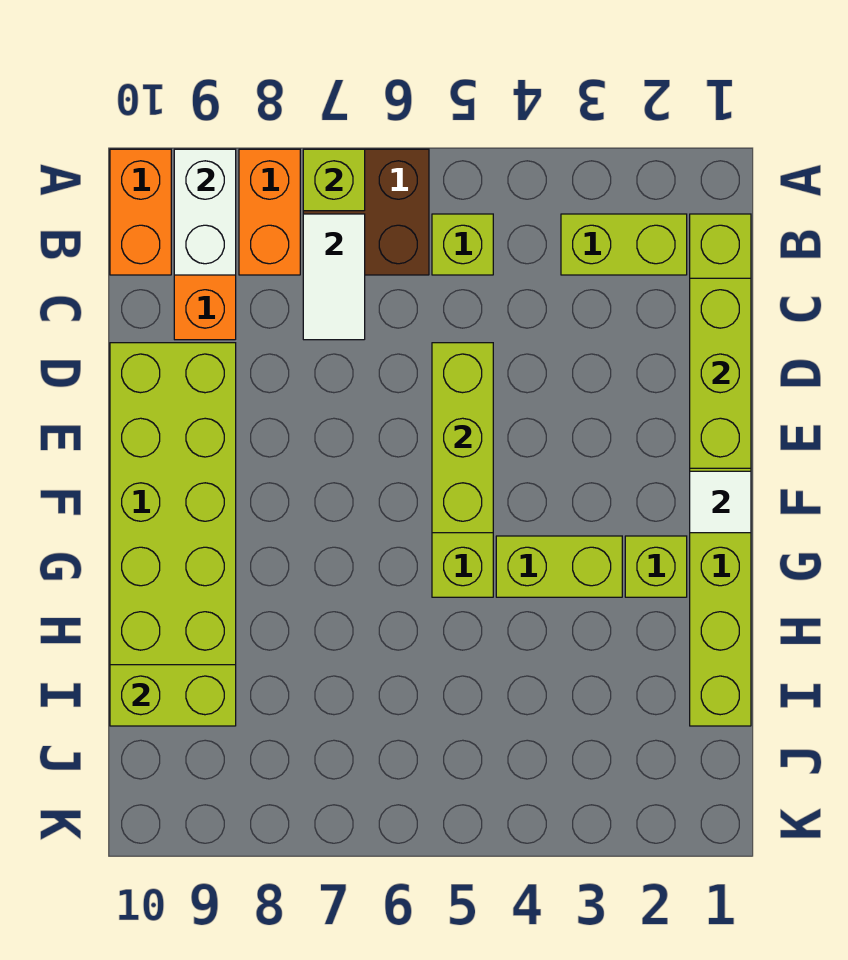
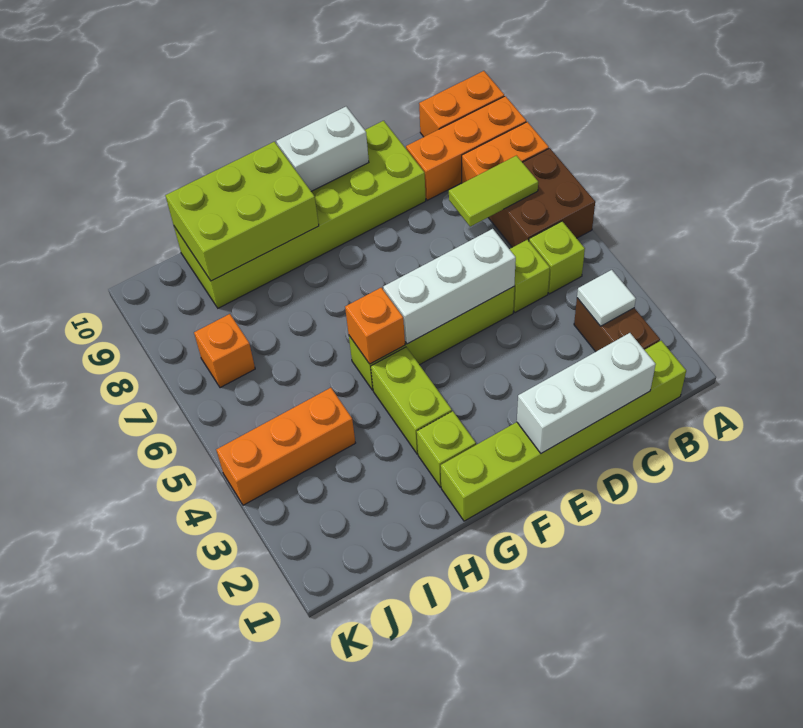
lime 1x1 brick [303,149,365,211] -> lime 1x1 brick moved to [510,240,550,313]
white 1x2 brick [174,149,236,275] -> white 1x2 brick moved to [276,107,369,191]
lime 1x8 brick [690,214,751,726] -> lime 1x6 brick [441,341,686,521]
lime 1x2 brick [561,214,687,275] -> brown 1x2 brick [574,298,660,352]
white 1x2 tile [303,214,365,340] -> lime 1x2 tile [449,156,538,227]
lime 1x3 brick [690,278,751,468] -> white 1x3 brick [517,333,656,453]
lime 1x3 brick [432,343,493,533] -> white 1x3 brick [383,229,516,344]
white 1x1 tile [690,471,751,533] -> white 1x1 tile moved to [577,270,636,326]
none -> orange 1x1 brick [345,288,405,364]
none -> orange 1x3 brick [216,388,355,505]
lime 1x2 brick [110,665,236,726] -> lime 2x3 brick [165,142,319,281]
none -> orange 1x1 brick [194,314,255,388]

